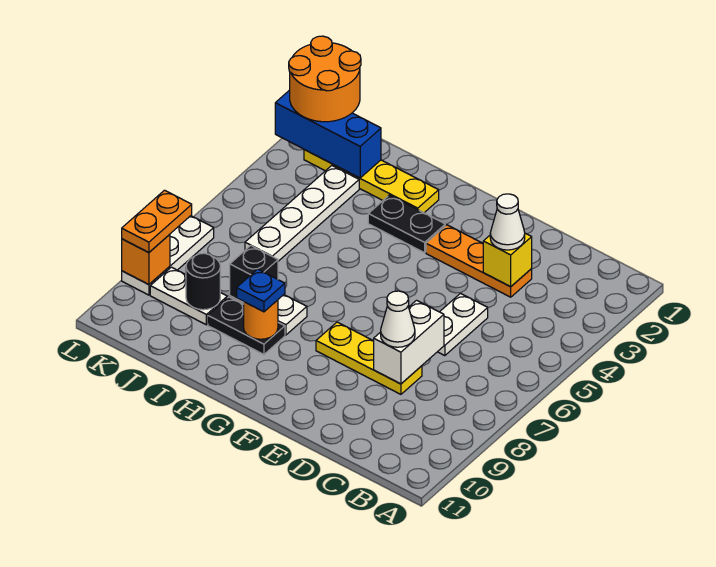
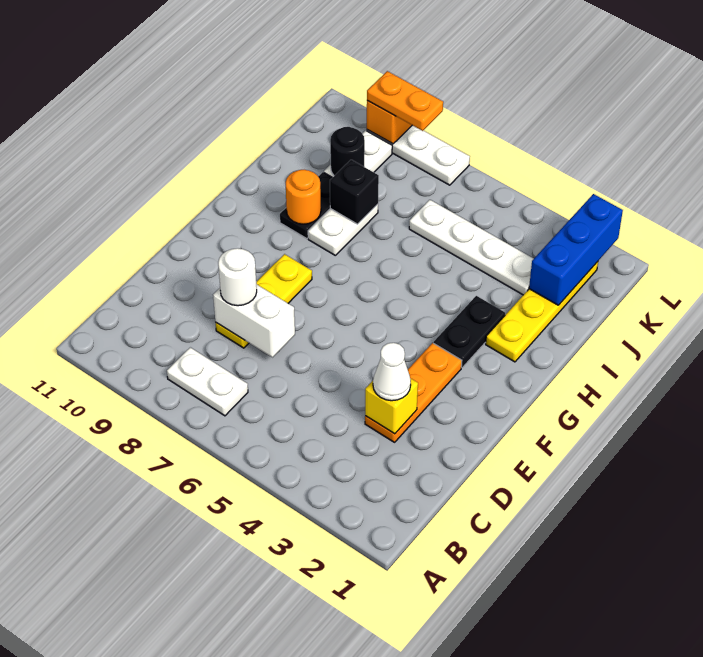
white 1x2 plate [438,294,488,356] -> white 1x2 plate moved to [167,347,248,416]
white 1x1 cone [381,291,415,347] -> white 1x1 round brick [218,248,257,306]
blue 1x1 plate [237,269,285,312] -> none
orange 2x2 round brick [289,36,361,122] -> none

